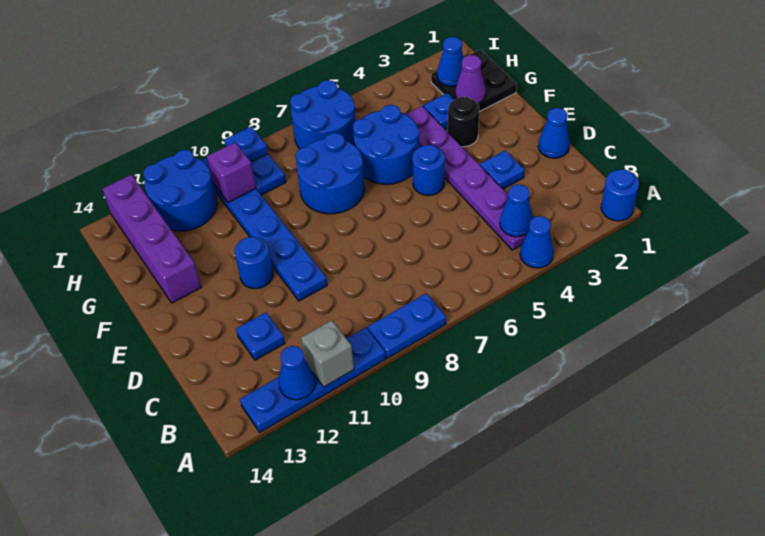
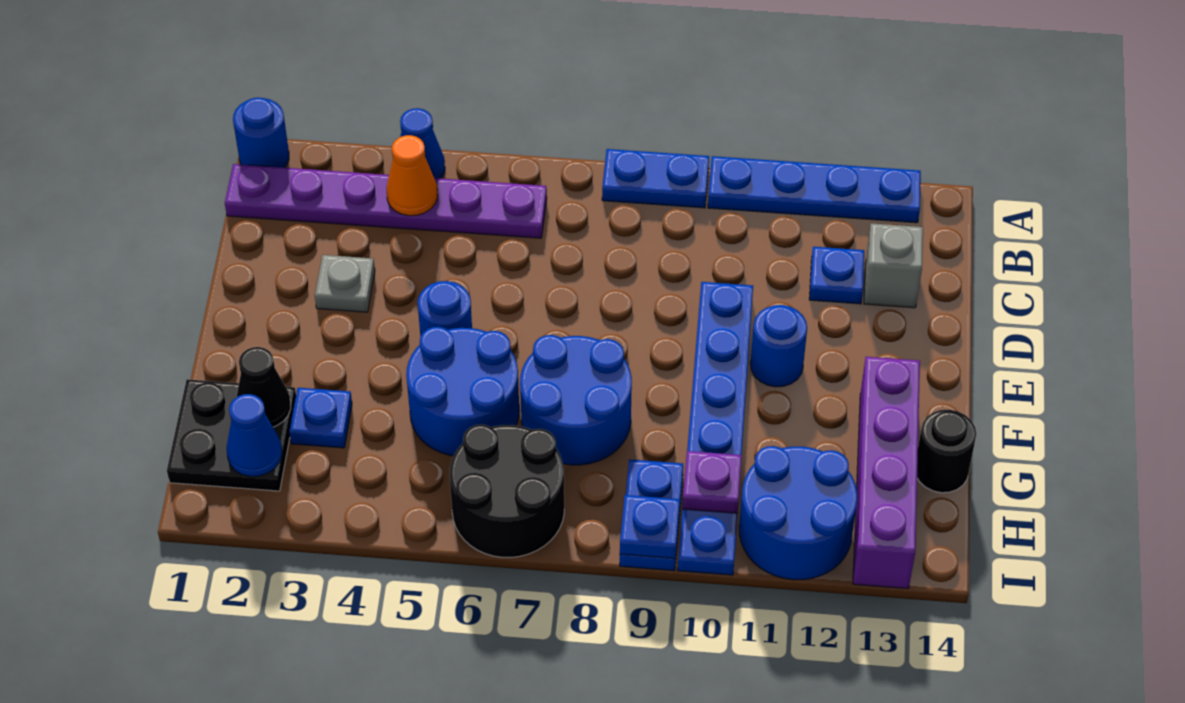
grey 1x1 brick [301,320,354,387] -> grey 1x1 brick moved to [864,223,923,308]
blue 1x1 cone [279,346,315,400] -> none
purple 1x6 plate [406,106,526,250] -> purple 1x6 plate turned to [225,164,547,238]
blue 1x1 cone [500,184,533,237] -> orange 1x1 cone [387,135,438,216]
blue 1x1 cone [538,108,570,158] -> none
blue 1x1 plate [480,150,524,189] -> grey 1x1 plate [315,255,375,312]
black 1x1 round brick [448,97,479,147] -> black 1x1 round brick moved to [917,410,976,493]
purple 1x1 cone [455,55,486,104] -> black 1x1 cone [237,347,291,427]
blue 2x2 round brick [290,80,356,149] -> black 2x2 round brick [449,424,564,558]
purple 1x1 brick [207,143,256,202] -> purple 1x1 plate [682,451,742,513]

